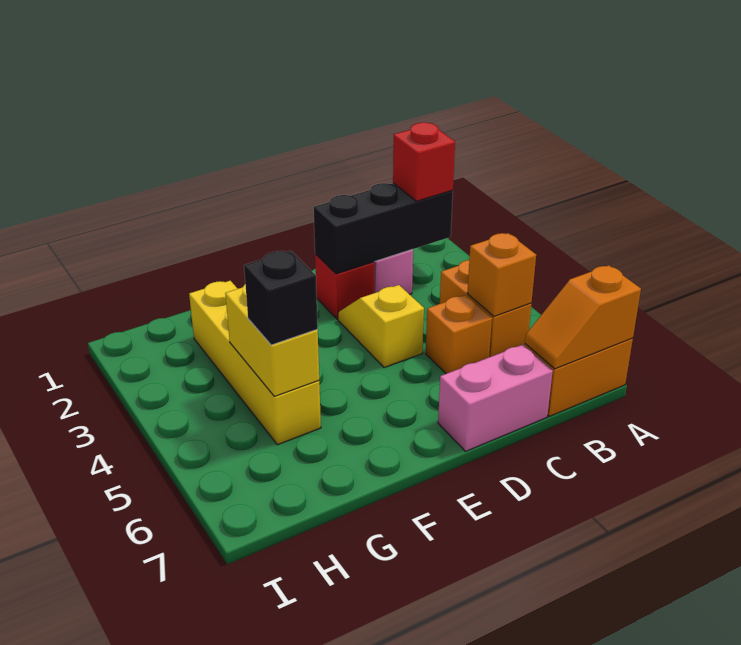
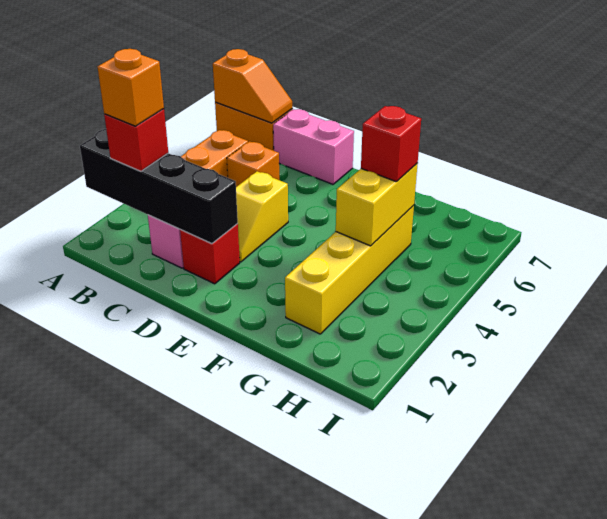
black 1x3 brick [313,183,453,274] -> black 1x4 brick [80,129,238,244]
orange 1x1 brick [467,233,536,316] -> orange 1x1 brick moved to [98,49,164,126]
black 1x1 brick [244,251,318,345] -> red 1x1 brick [361,106,421,181]

